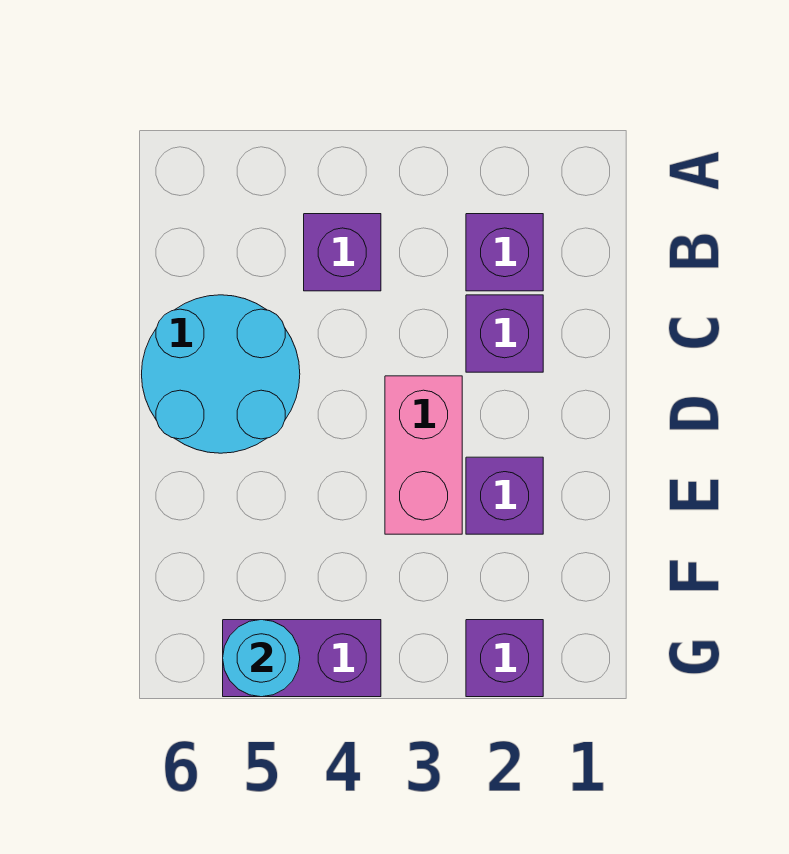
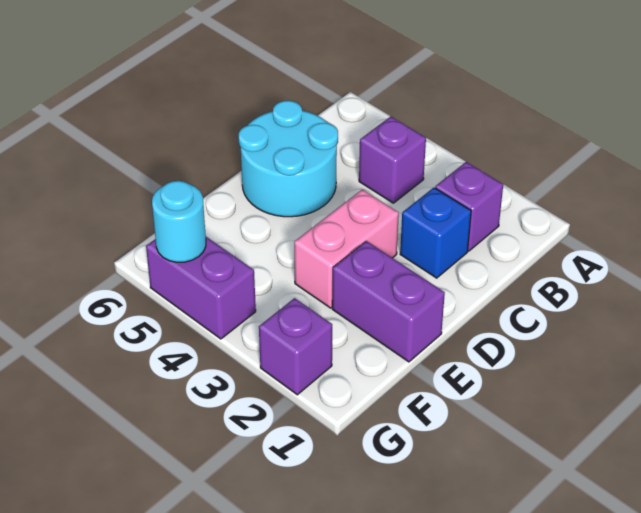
purple 1x1 brick [466,295,543,372] -> blue 1x1 brick [400,188,471,278]
purple 1x1 brick [466,457,543,534] -> purple 1x2 brick [332,241,445,362]

